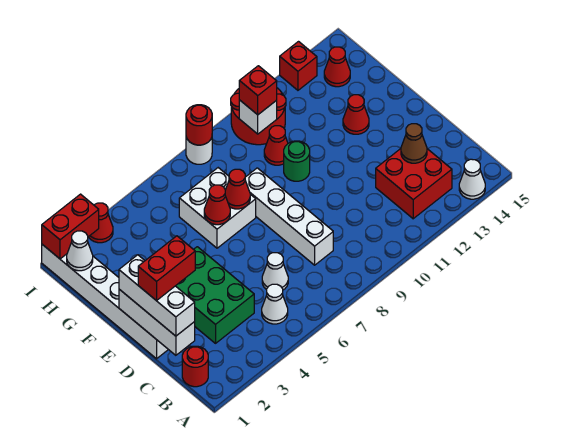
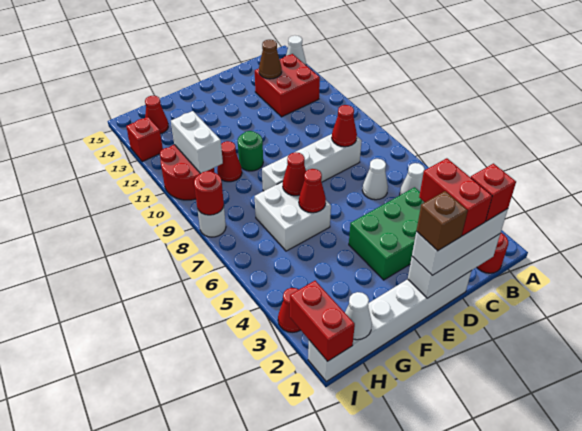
none -> brown 1x1 brick [416,191,468,251]
red 1x1 cone [343,95,369,134] -> red 1x1 cone moved to [332,105,357,147]
white 1x1 brick [239,100,277,134] -> white 1x2 brick [171,111,223,174]
red 1x1 brick [239,66,277,115] -> red 1x1 brick moved to [471,164,516,221]

